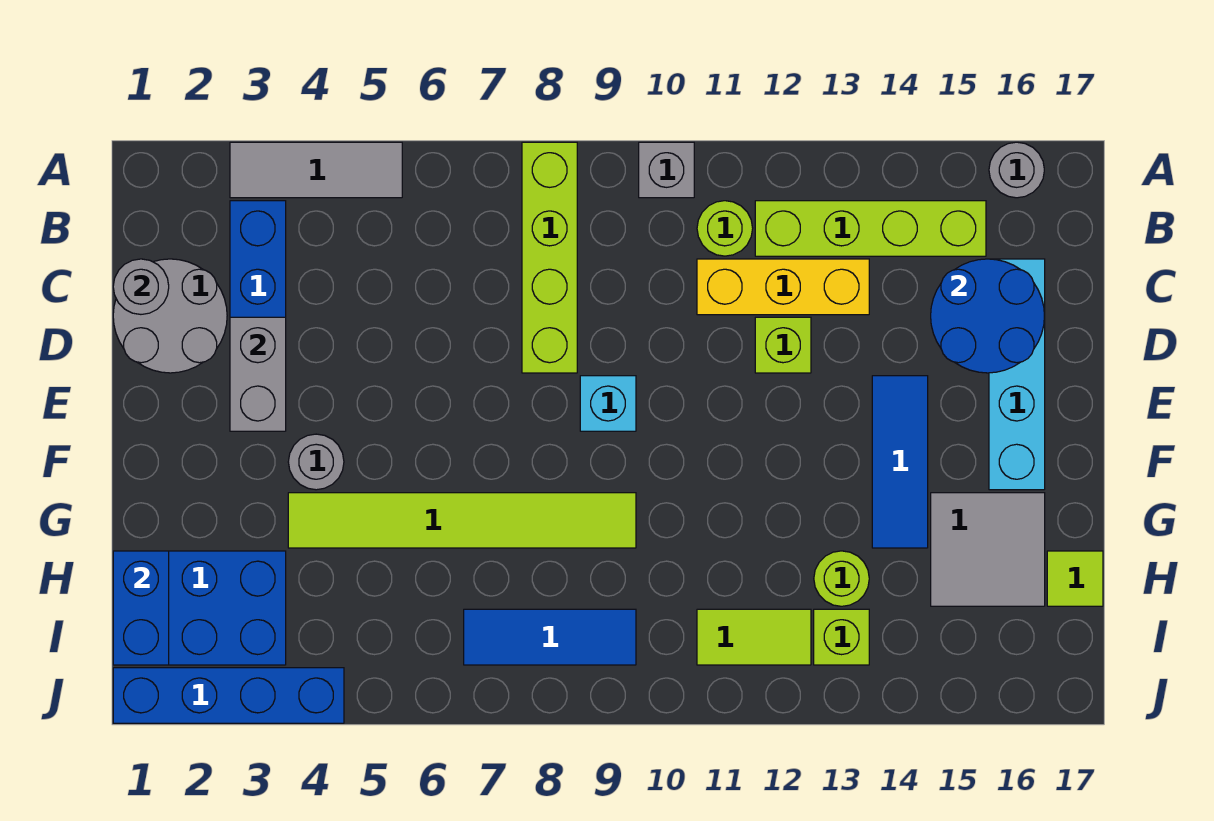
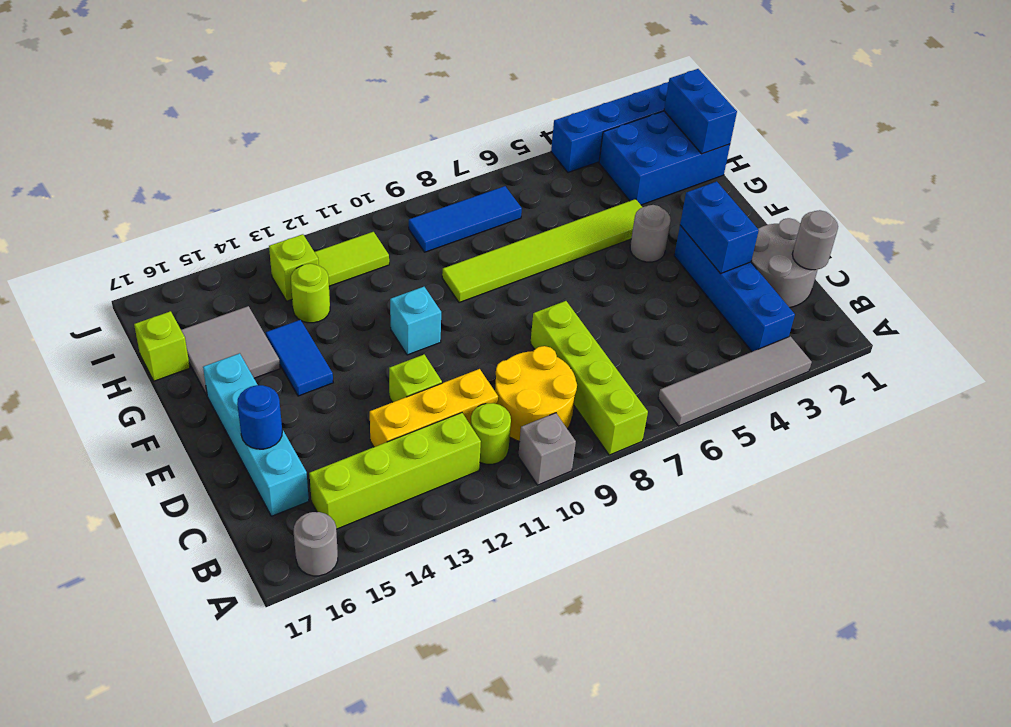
grey 1x3 tile [230,142,402,198] -> grey 1x4 tile [658,336,812,426]
none -> yellow 2x2 round brick [495,346,577,442]
blue 2x2 round brick [931,259,1045,373] -> blue 1x1 round brick [237,385,282,449]
grey 1x2 brick [230,317,286,431] -> blue 1x2 brick [680,181,759,274]
cyan 1x1 brick [580,376,636,431] -> cyan 1x1 brick moved to [390,287,441,355]
blue 1x3 tile [872,376,928,548] -> blue 1x2 tile [266,320,333,396]
lime 1x1 tile [1047,551,1103,606] -> lime 1x1 brick [134,311,190,381]

